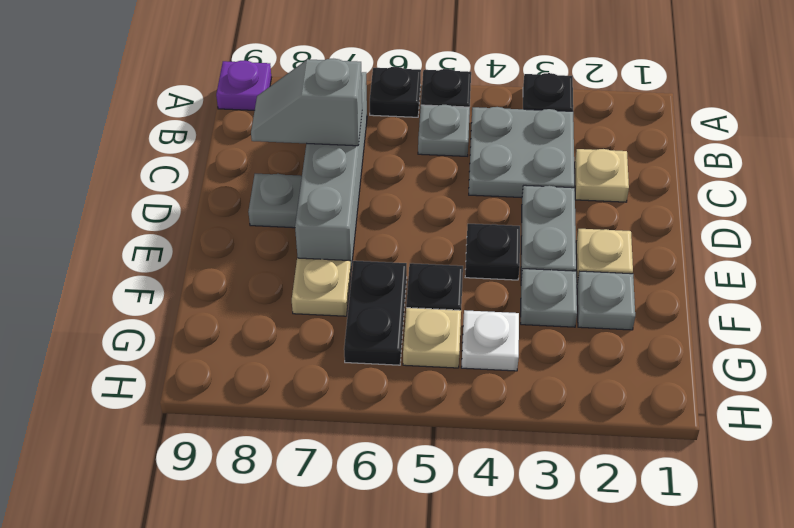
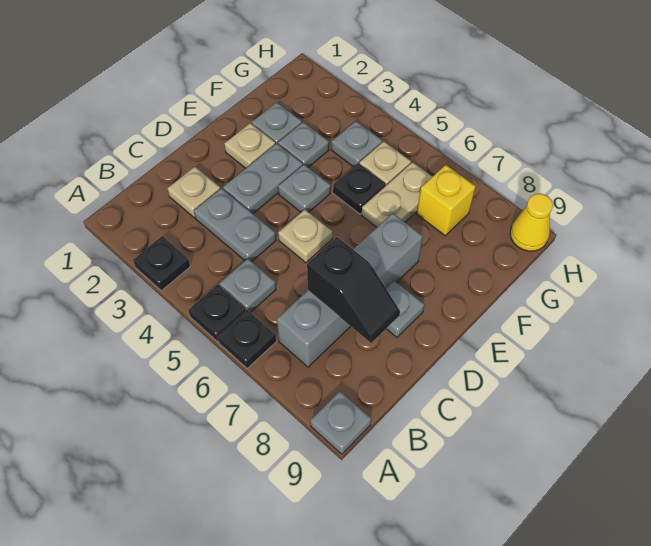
purple 1x1 plate [216,60,271,110] -> grey 1x1 plate [311,391,371,454]
grey 2x2 plate [469,107,575,198] -> grey 1x2 plate [194,188,276,262]
grey 1x2 slope [251,59,362,146] -> black 1x2 slope [307,237,400,343]
black 1x1 plate [465,224,520,280] -> grey 1x1 plate [278,165,331,212]
black 1x2 plate [344,261,407,365] -> tan 1x2 plate [362,162,432,227]
tan 1x1 plate [292,258,351,316] -> tan 1x1 plate moved to [278,210,332,263]
white 1x1 plate [461,310,519,371] -> grey 1x1 plate [331,121,382,167]
none -> yellow 1x1 brick [417,165,476,236]
none -> yellow 1x1 cone [510,194,553,251]

